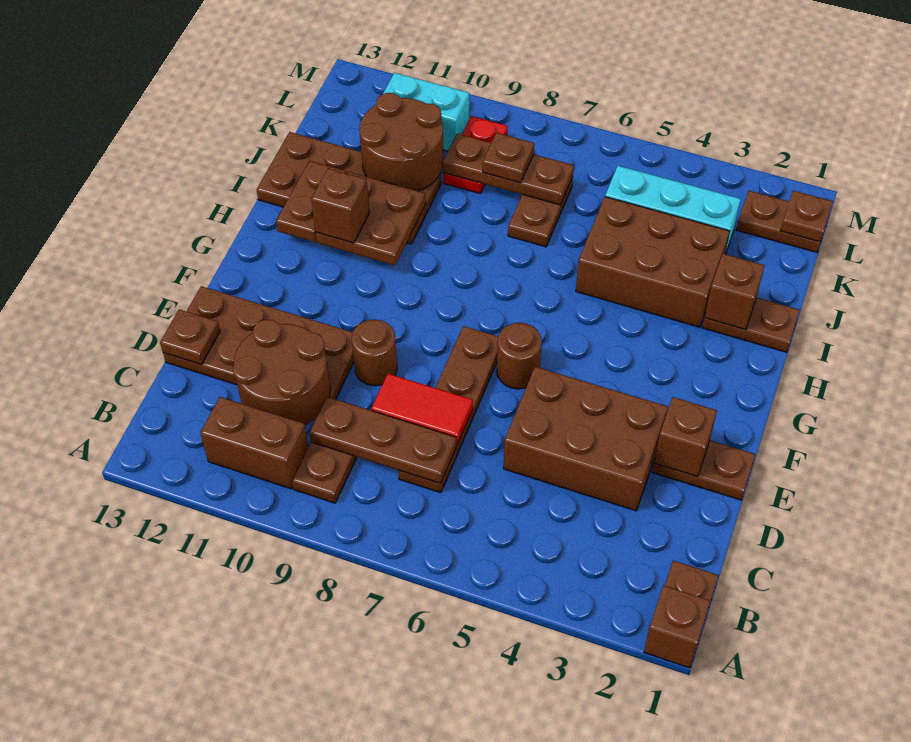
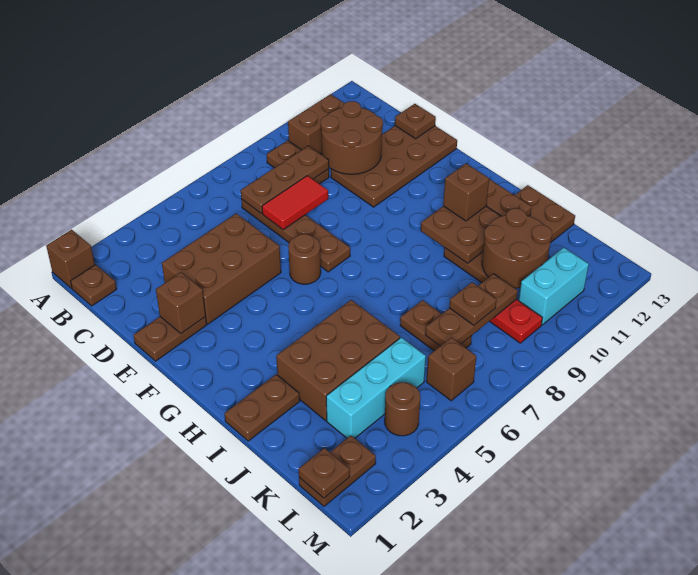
brown 1x1 round brick [351,319,397,386] -> brown 1x1 round brick moved to [385,382,420,436]
brown 1x1 brick [705,254,765,330] -> brown 1x1 brick moved to [427,338,476,401]

